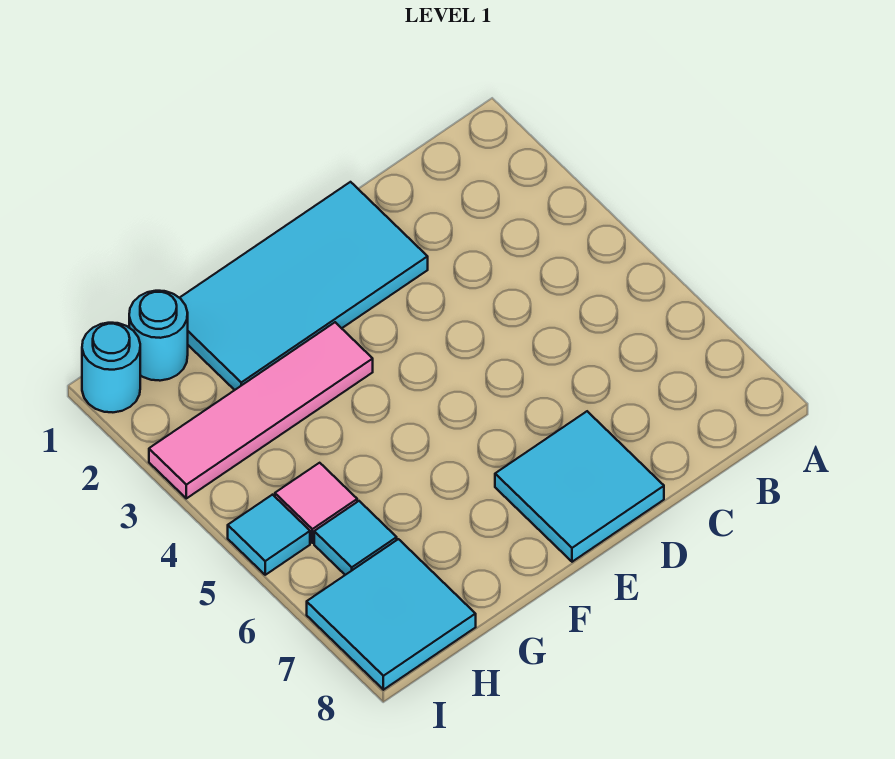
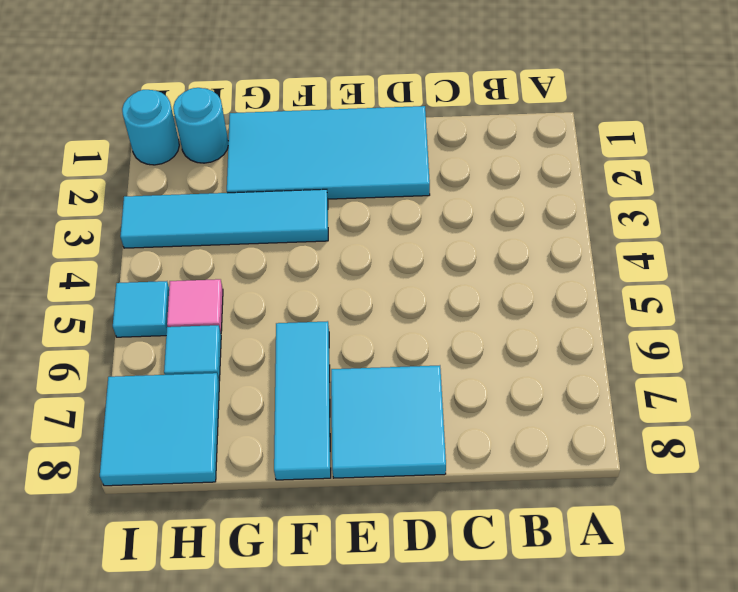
pink 1x4 tile [149,322,373,498] -> cyan 1x4 tile [120,189,328,248]
none -> cyan 1x3 tile [274,321,331,480]

